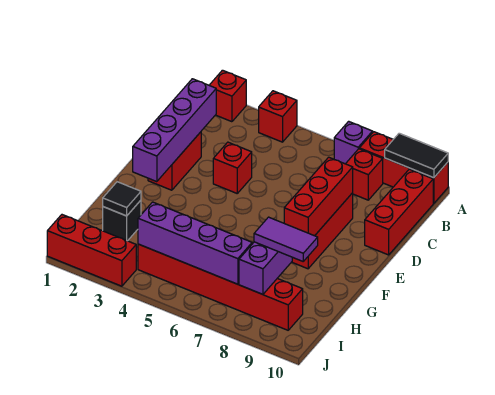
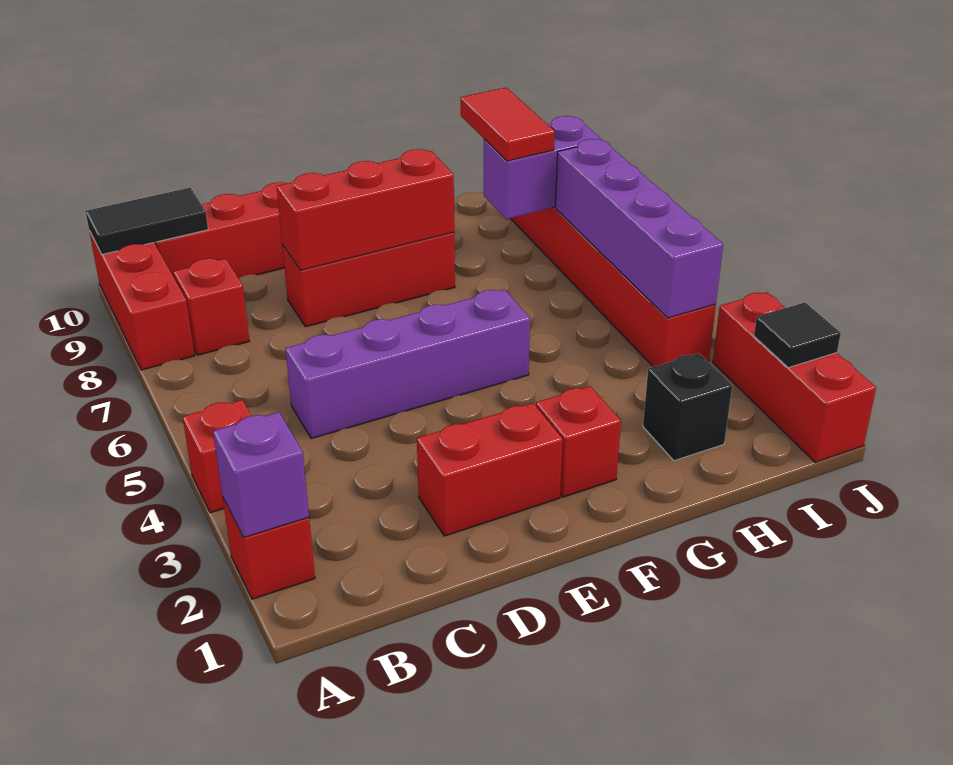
purple 1x1 brick [334,121,373,164] -> purple 1x1 brick moved to [213,412,309,538]
black 1x2 tile [385,133,448,178] -> black 1x2 tile turned to [86,188,208,254]
purple 1x4 brick [133,79,216,182] -> purple 1x4 brick moved to [286,290,530,439]
red 1x1 brick [213,142,252,193] -> red 1x1 brick moved to [536,386,621,497]
black 1x1 tile [103,182,141,216] -> black 1x1 tile moved to [754,303,841,368]
purple 1x2 tile [254,217,318,261] -> red 1x2 tile [461,88,555,161]

